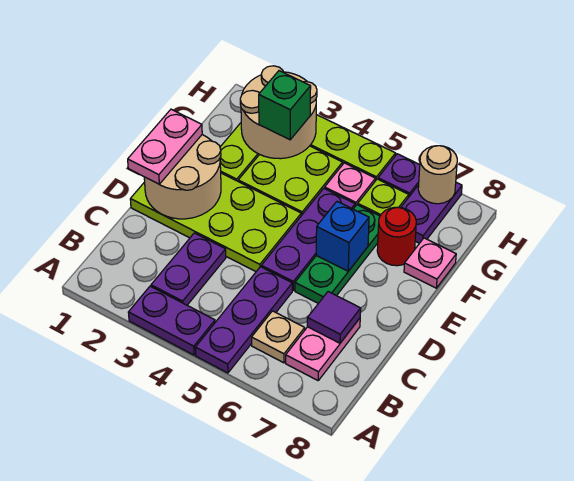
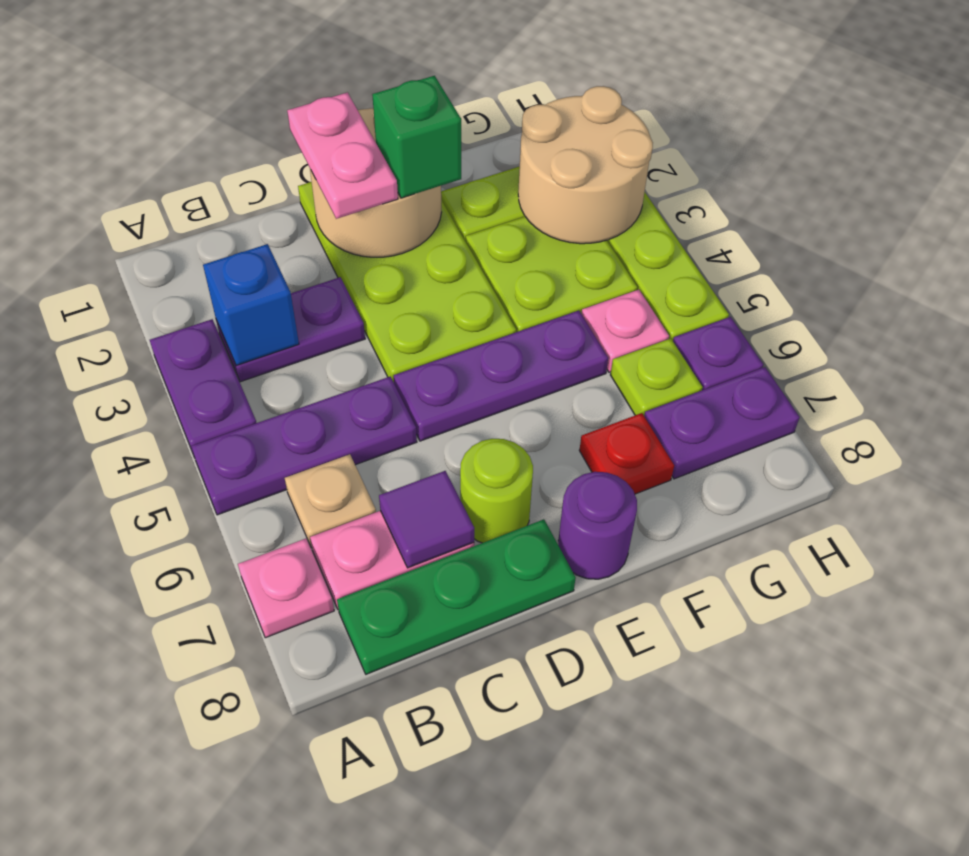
pink 1x2 plate [128,109,202,184] -> pink 1x2 plate turned to [287,92,398,219]
green 1x3 plate [295,205,380,303] -> green 1x3 plate moved to [337,519,576,674]
none -> lime 1x1 round brick [460,439,533,543]
blue 1x1 brick [316,202,369,271] -> blue 1x1 brick moved to [203,244,299,366]
none -> purple 1x1 round brick [558,472,637,579]
red 1x1 round brick [377,207,416,266] -> red 1x1 plate [579,413,674,494]
pink 1x1 plate [404,238,456,288] -> pink 1x1 plate moved to [238,539,334,638]
green 1x1 brick [259,71,311,140] -> green 1x1 brick moved to [372,76,461,198]
tan 1x1 round brick [418,146,457,204] -> none

